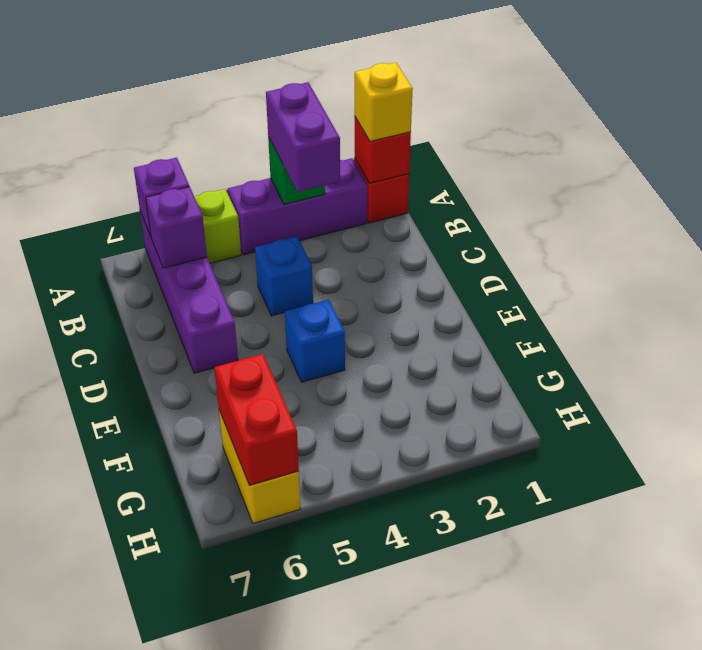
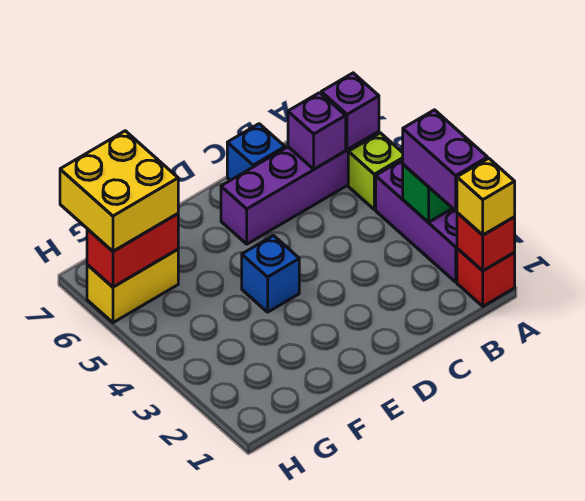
purple 1x2 brick [266,82,340,192] -> purple 1x2 brick turned to [403,110,488,211]
blue 1x1 brick [255,237,313,316] -> blue 1x1 brick moved to [227,124,285,180]
none -> yellow 2x2 brick [60,131,178,251]

